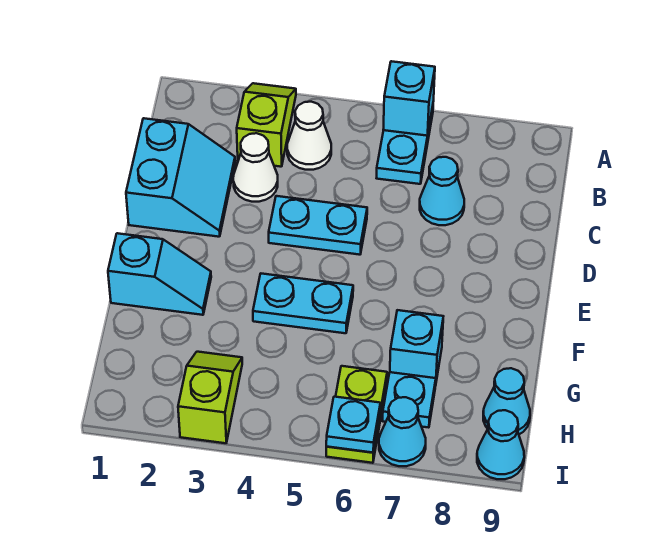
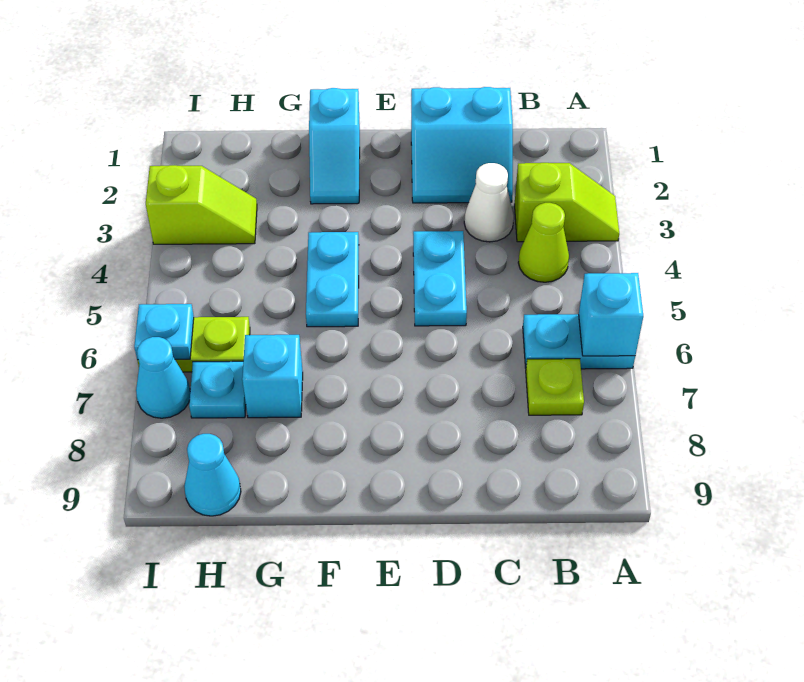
white 1x1 cone [287,102,331,170] -> lime 1x1 cone [518,203,569,282]
none -> lime 1x1 plate [526,359,584,415]
cyan 1x1 cone [420,157,464,225] -> none
cyan 1x1 cone [477,410,524,479] -> none

